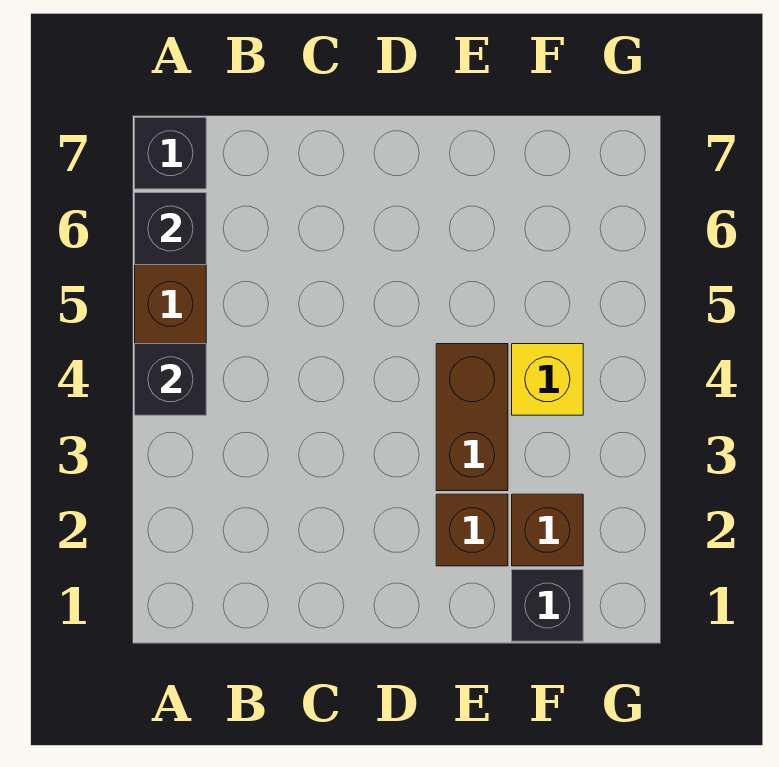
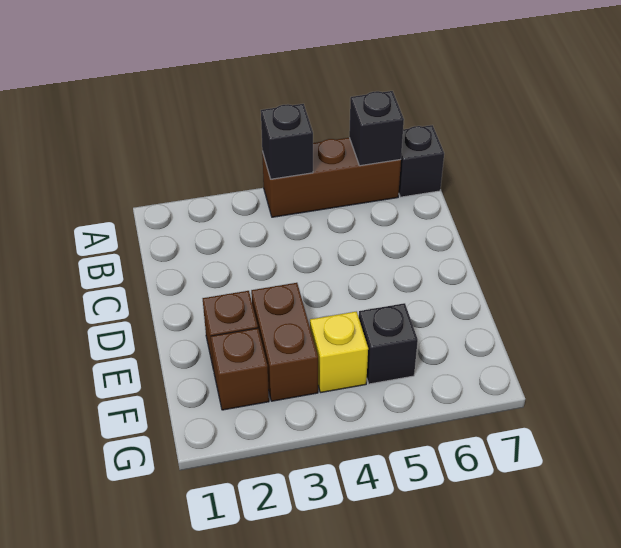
brown 1x2 brick [436,344,508,491] -> brown 1x2 brick turned to [251,283,318,401]
black 1x1 brick [512,570,583,641] -> black 1x1 brick moved to [359,303,418,384]

